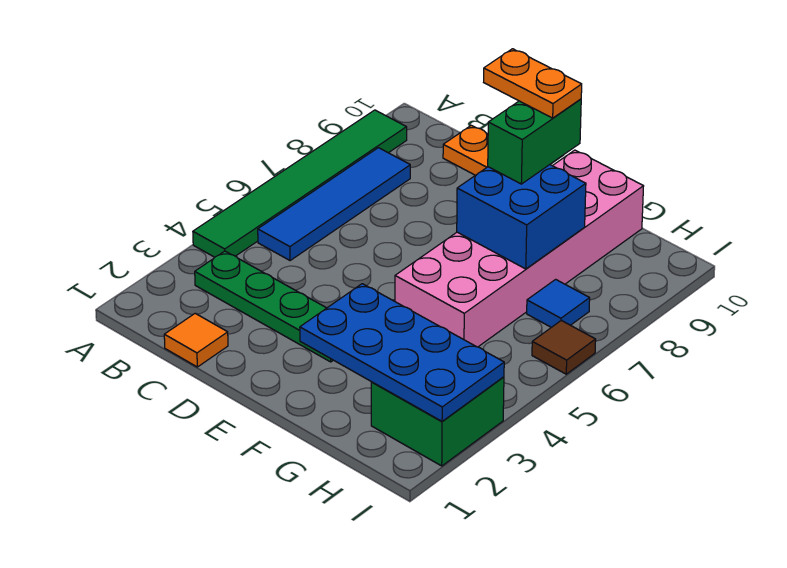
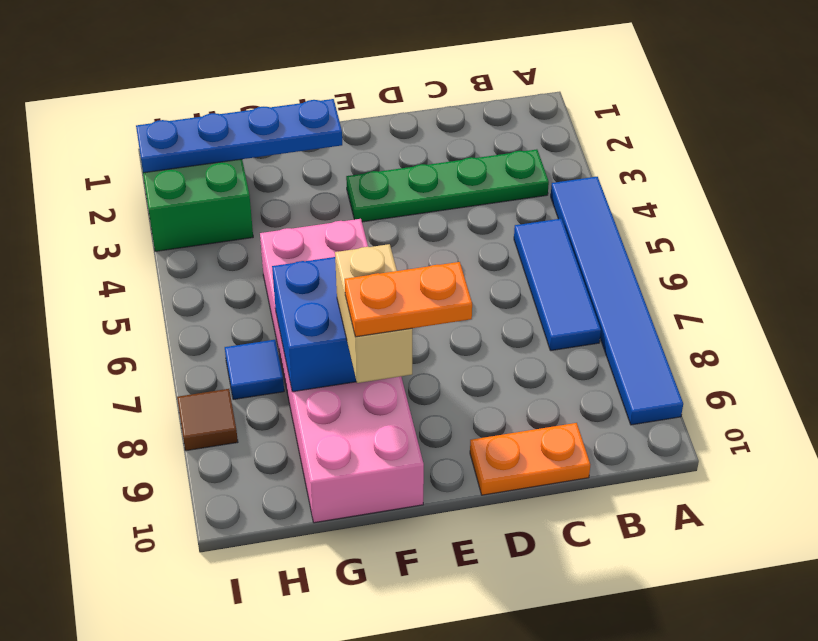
green 1x6 tile [193,110,407,257] -> blue 1x6 tile [551,177,683,425]
blue 1x4 tile [258,148,410,261] -> blue 1x3 tile [514,219,601,351]
orange 1x1 tile [164,313,228,367] -> none
blue 2x4 plate [300,284,504,421] -> blue 1x4 plate [136,99,342,173]
green 1x2 brick [488,99,581,184] -> tan 1x2 brick [335,244,412,383]
brown 1x1 tile [532,320,596,374] -> brown 1x1 tile moved to [177,389,238,451]

